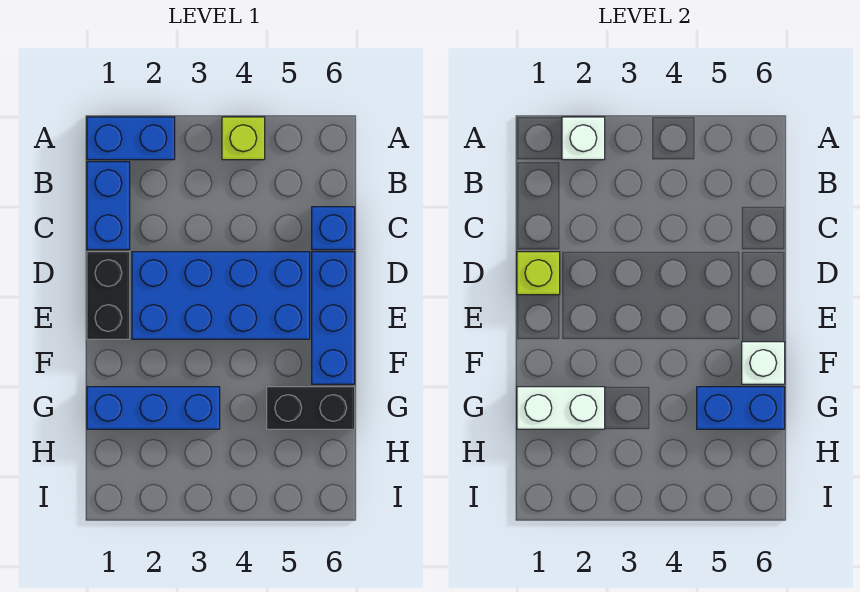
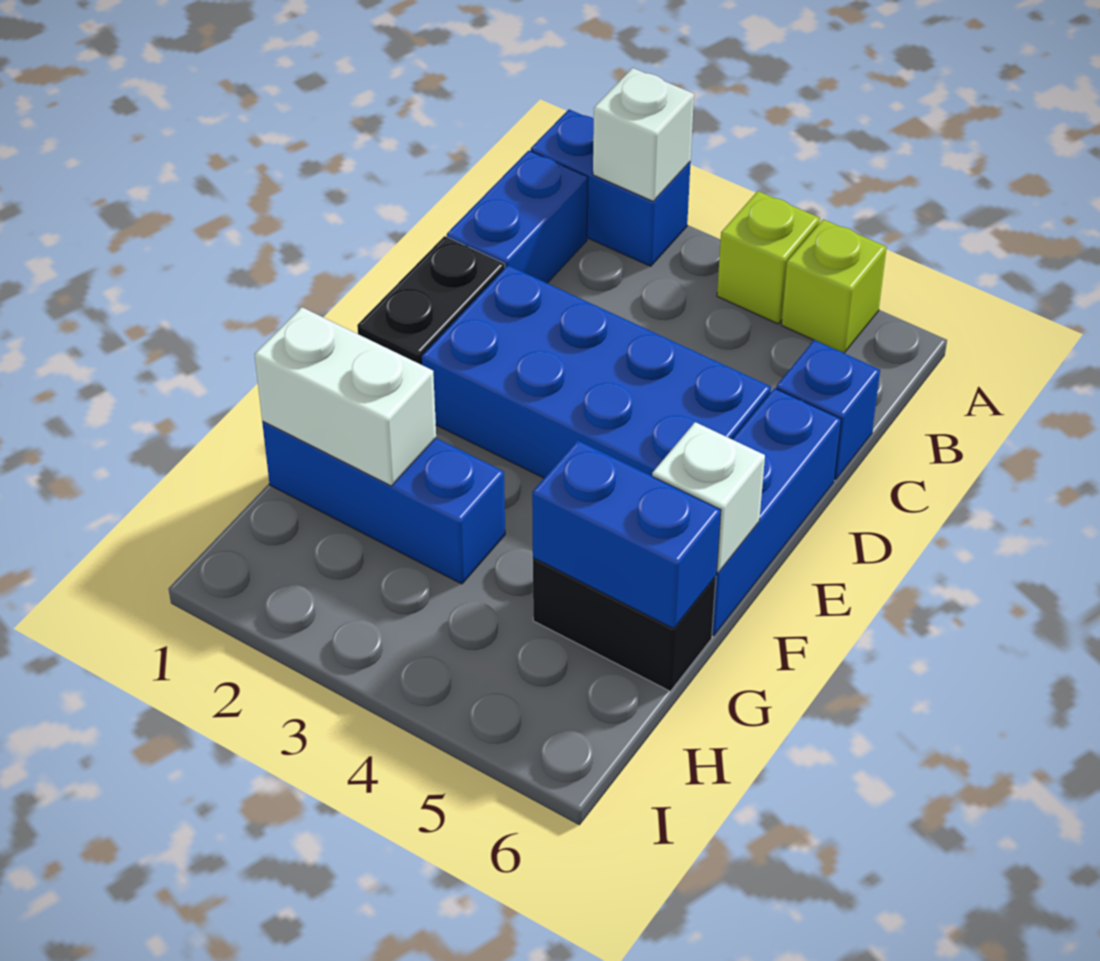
lime 1x1 brick [517,252,560,295] -> lime 1x1 brick moved to [781,219,887,353]

